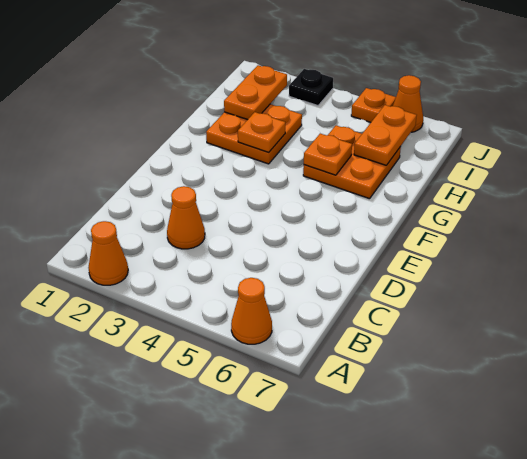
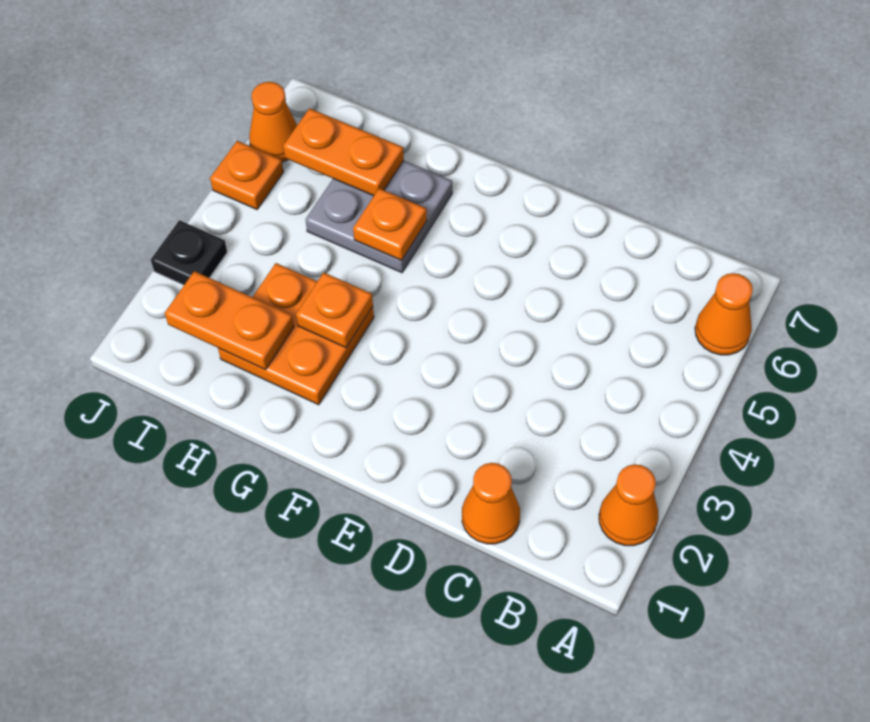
orange 1x1 cone [167,186,205,249] -> orange 1x1 cone moved to [462,463,520,544]
orange 2x2 plate [303,125,401,199] -> grey 2x2 plate [305,161,452,273]

